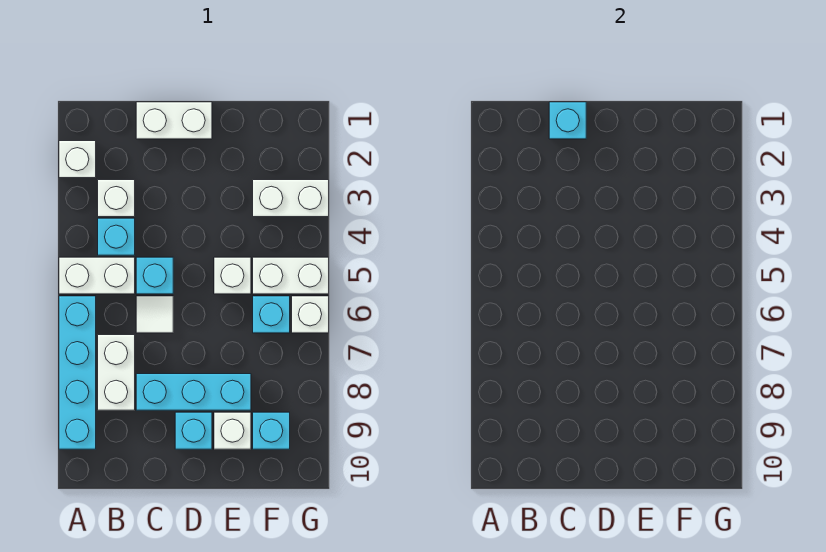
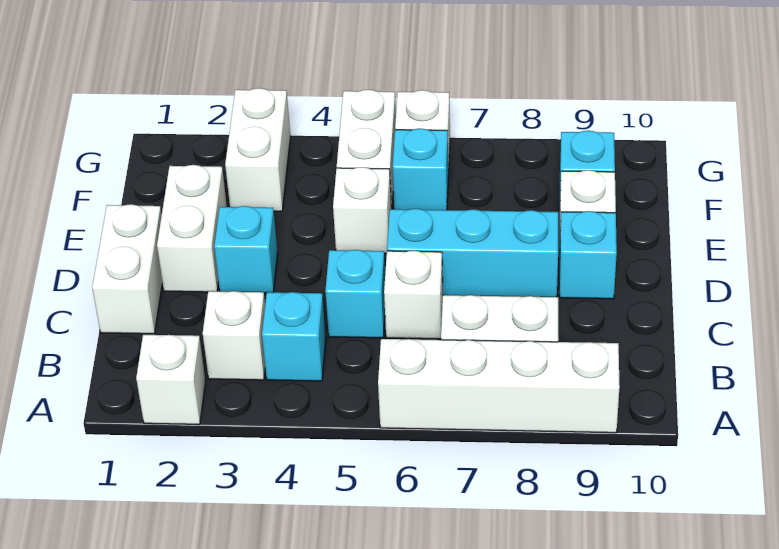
white 1x2 brick [59,257,135,294] -> white 1x2 brick moved to [157,165,227,292]
cyan 1x4 brick [59,296,96,449] -> white 1x4 brick [378,339,620,433]
cyan 1x1 brick [549,102,586,139] -> cyan 1x1 brick moved to [214,206,278,293]
white 1x1 tile [136,296,173,333] -> white 1x1 brick [384,251,443,339]
cyan 1x3 brick [136,374,251,410] -> cyan 1x3 brick turned to [387,209,558,297]

